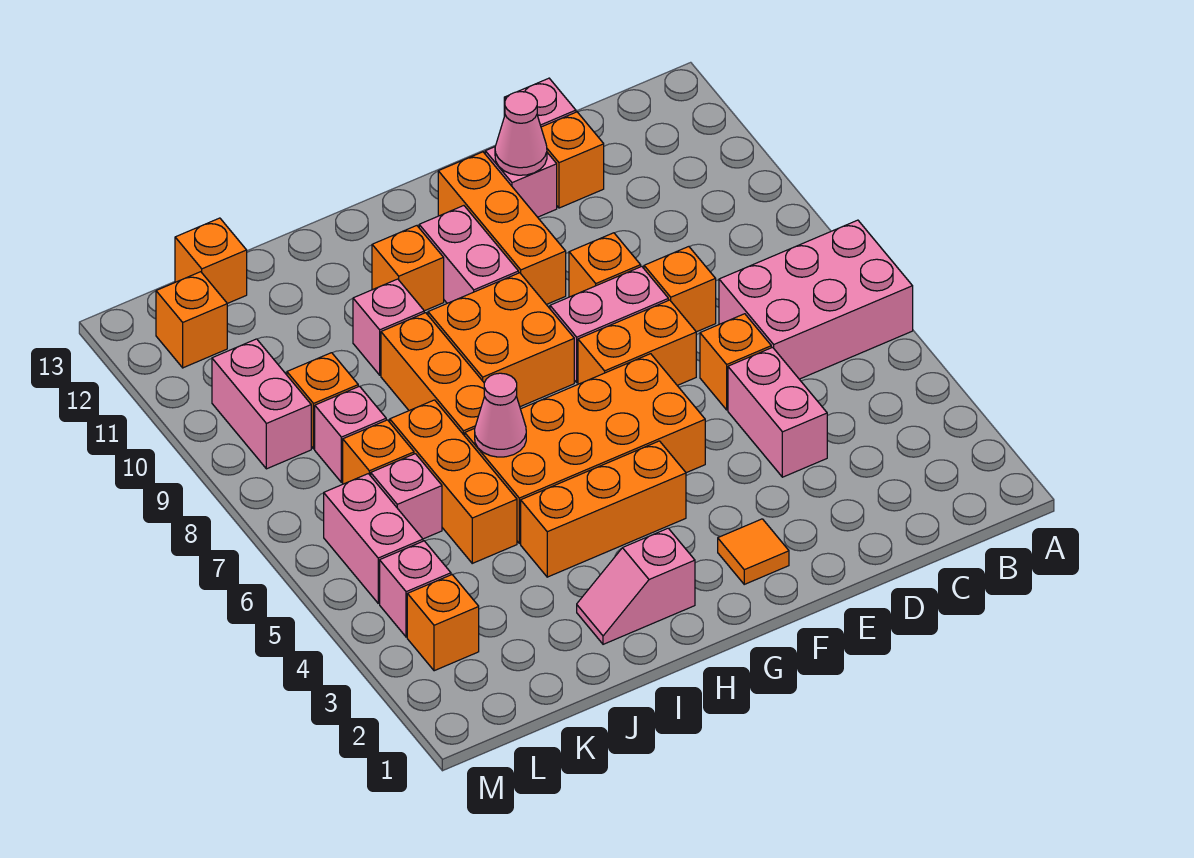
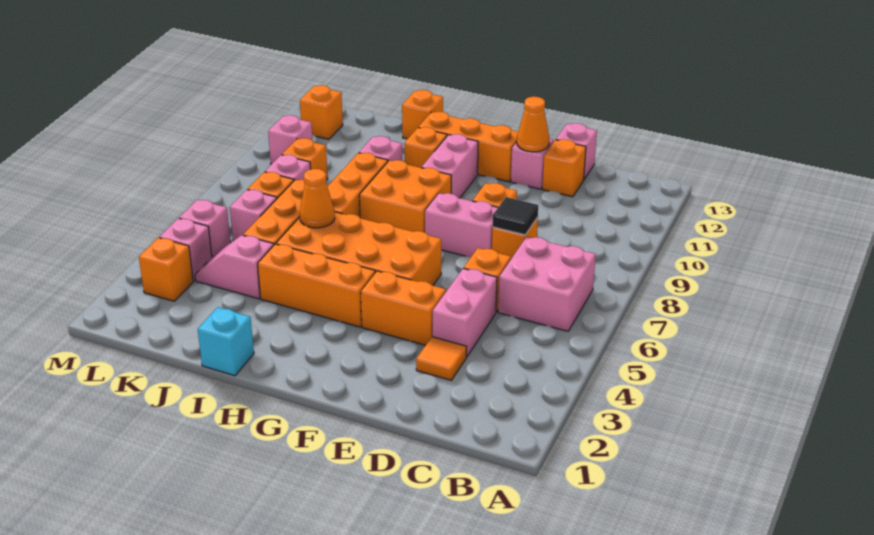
pink 2x3 brick [719,220,913,379] -> pink 2x2 brick [498,237,596,331]
none -> black 1x1 tile [492,197,538,235]
orange 1x2 brick [578,300,696,385] -> orange 1x2 brick moved to [361,271,446,345]
pink 1x1 cone [495,92,547,175] -> orange 1x1 cone [517,97,550,152]
orange 1x1 tile [718,519,789,584] -> orange 1x1 tile moved to [416,337,467,380]
orange 1x3 brick [438,152,566,305] -> orange 1x3 brick turned to [418,111,518,182]
pink 1x2 slope [577,528,695,644] -> pink 1x2 slope moved to [195,235,274,299]
none -> cyan 1x1 brick [198,307,254,376]
pink 1x1 cone [475,373,526,457] -> orange 1x1 cone [300,169,335,228]
orange 1x1 brick [175,218,247,303] -> orange 1x1 brick moved to [402,90,443,139]
pink 1x2 brick [324,474,423,603] -> pink 1x1 brick [179,200,231,256]
pink 1x2 brick [212,339,311,469] -> pink 1x1 brick [268,115,313,164]

